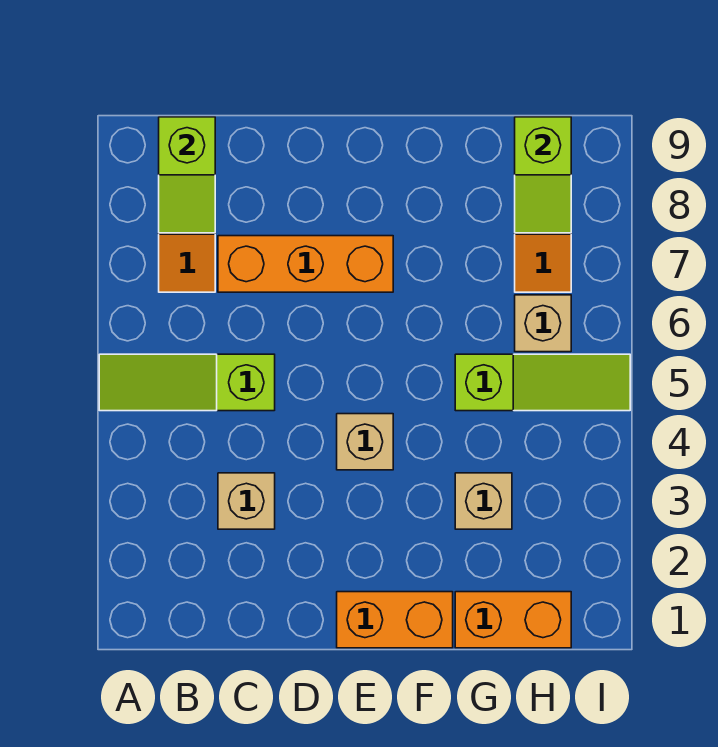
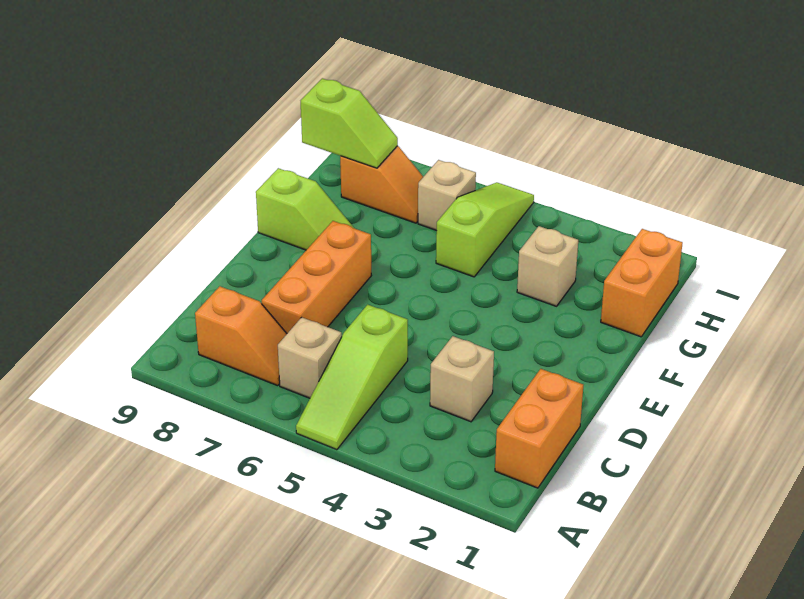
lime 1x2 slope [159,117,215,233] -> lime 1x2 slope moved to [256,168,354,250]
orange 1x2 brick [337,592,453,648] -> orange 1x2 brick moved to [495,369,583,488]
tan 1x1 brick [337,414,393,470] -> tan 1x1 brick moved to [278,317,342,398]

